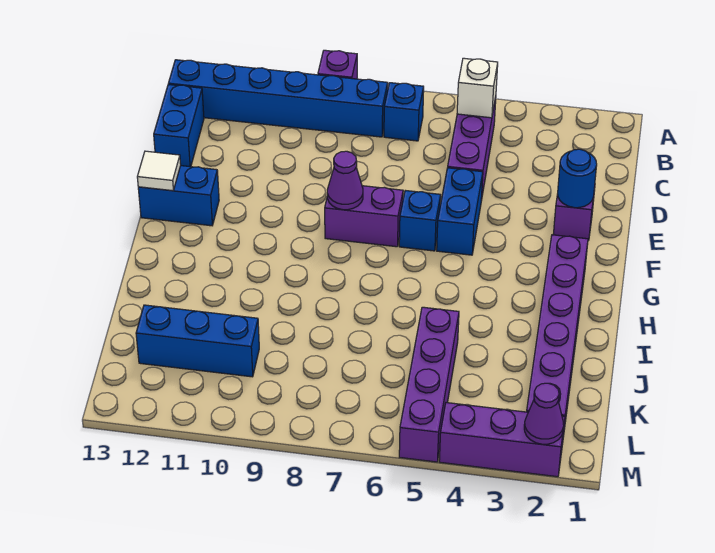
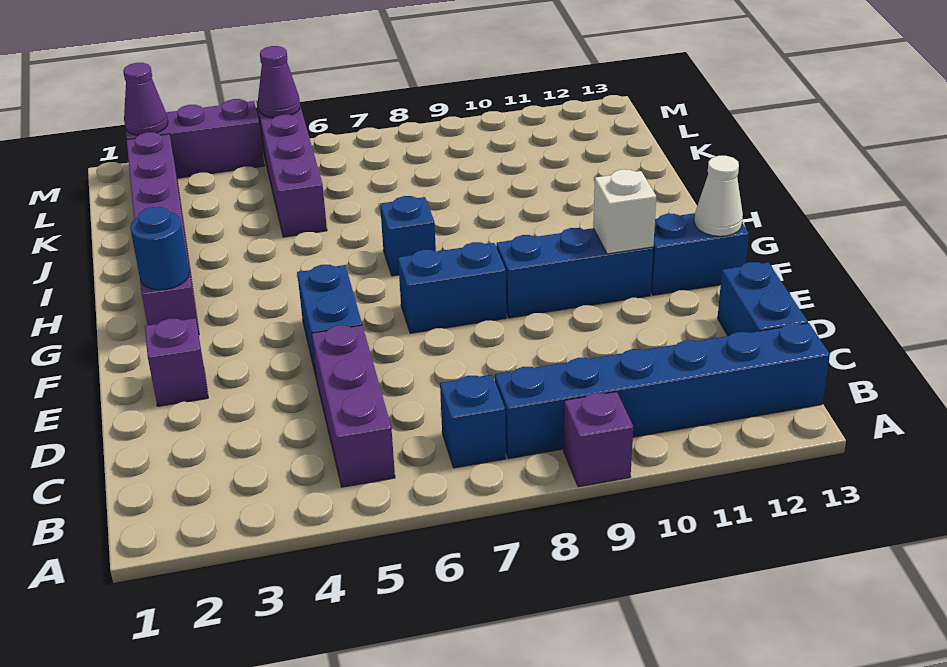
white 1x1 brick [457,58,498,118] -> white 1x1 brick moved to [593,169,656,254]
blue 1x1 round brick [558,149,597,208] -> blue 1x1 round brick moved to [130,207,189,290]
blue 1x1 brick [399,190,441,251] -> blue 1x1 brick moved to [380,196,436,276]
purple 1x2 brick [325,186,403,247] -> blue 1x2 brick [398,242,506,333]
purple 1x1 cone [327,151,363,210] -> purple 1x1 cone moved to [258,46,300,118]
white 1x1 tile [137,151,181,191] -> white 1x1 cone [694,156,743,236]
blue 1x3 brick [136,305,259,377] -> blue 1x3 brick moved to [497,228,653,318]

